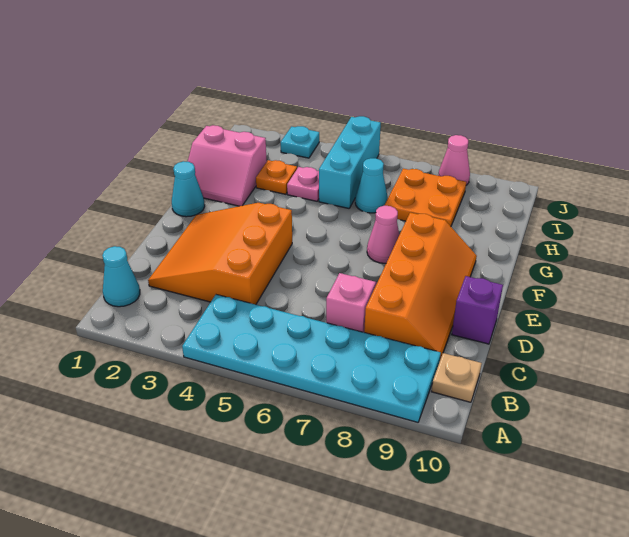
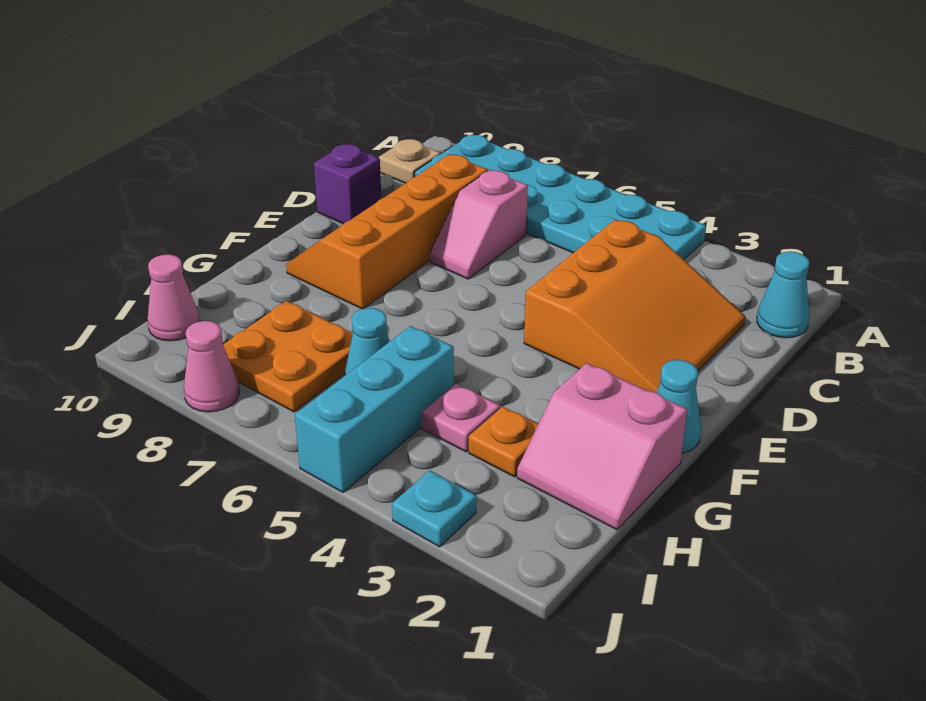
pink 1x1 cone [367,206,399,263] -> pink 1x1 cone moved to [147,254,200,341]
pink 2x2 slope [188,125,267,206] -> pink 2x2 slope turned to [517,363,687,530]

